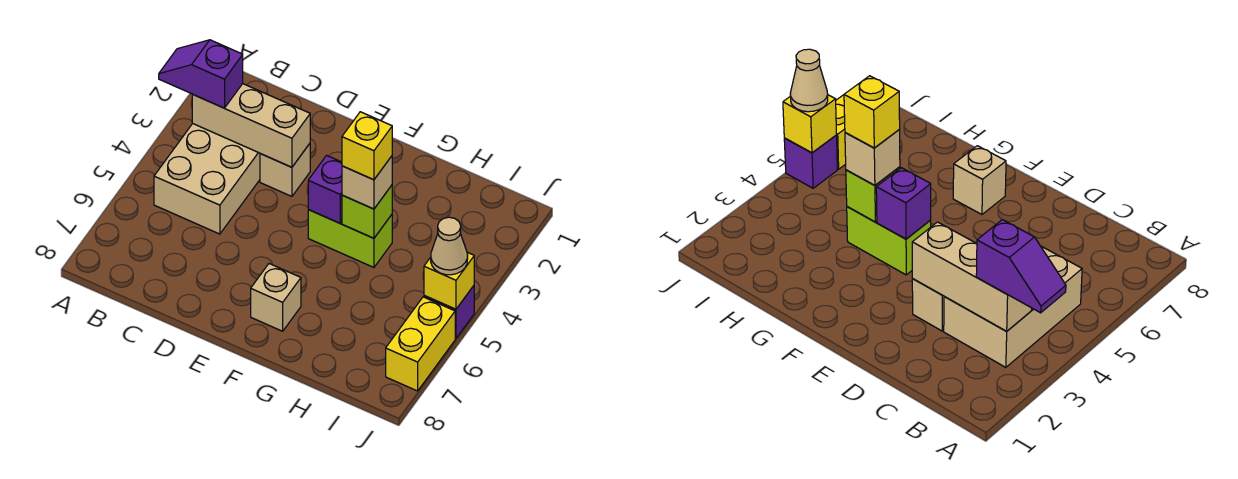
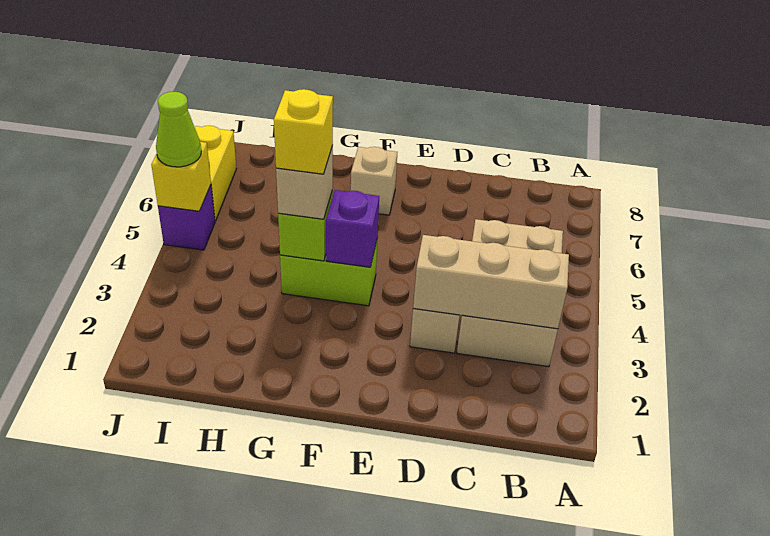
purple 1x2 slope [159,40,243,108] -> none
tan 1x1 cone [431,217,468,275] -> lime 1x1 cone [156,92,201,167]

